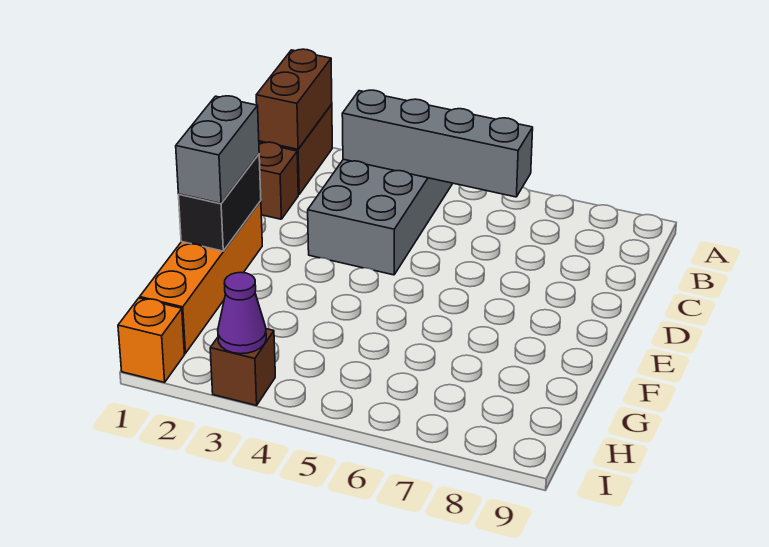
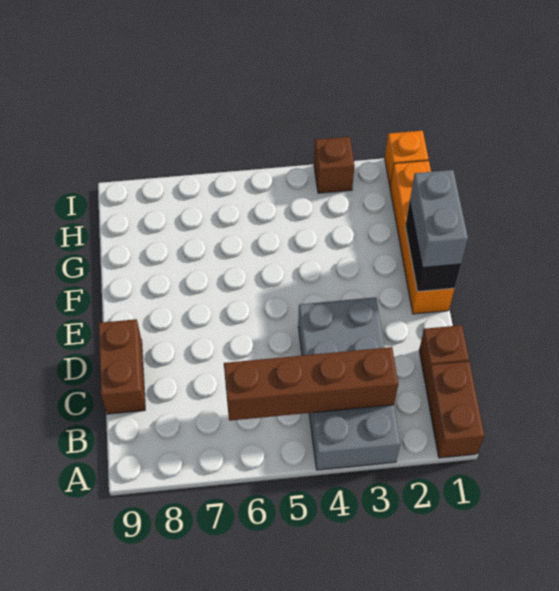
brown 1x2 brick [256,49,332,149] -> brown 1x2 brick moved to [98,319,145,414]
grey 1x4 brick [342,90,533,197] -> brown 1x4 brick [224,347,398,421]
purple 1x1 cone [218,272,266,354] -> none

